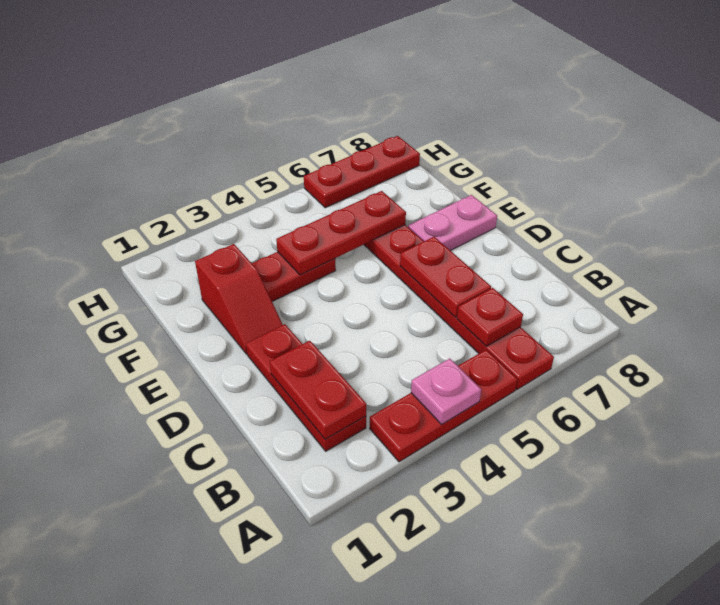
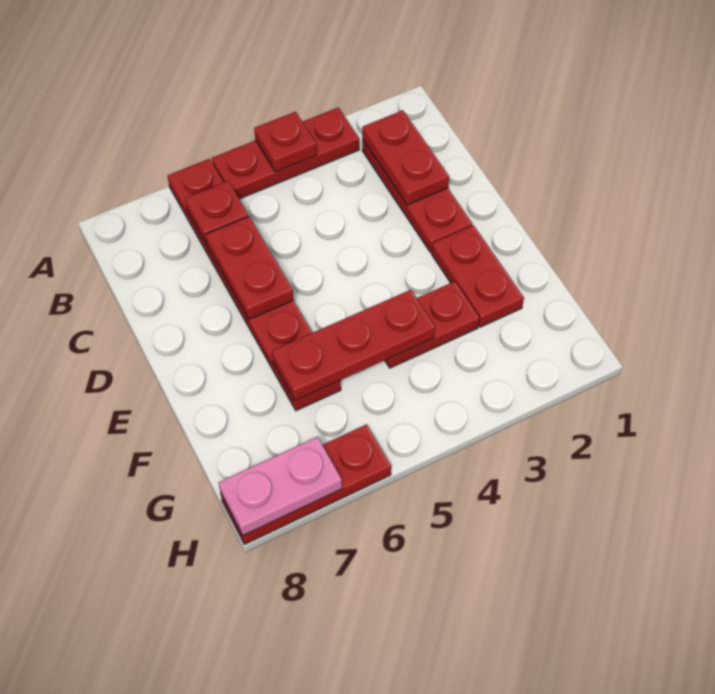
pink 1x1 plate [411,359,481,424] -> red 1x1 plate [254,112,317,172]
red 1x2 slope [195,244,283,354] -> red 1x2 plate [431,225,524,327]
pink 1x2 plate [408,195,497,251] -> pink 1x2 plate moved to [218,437,342,535]

